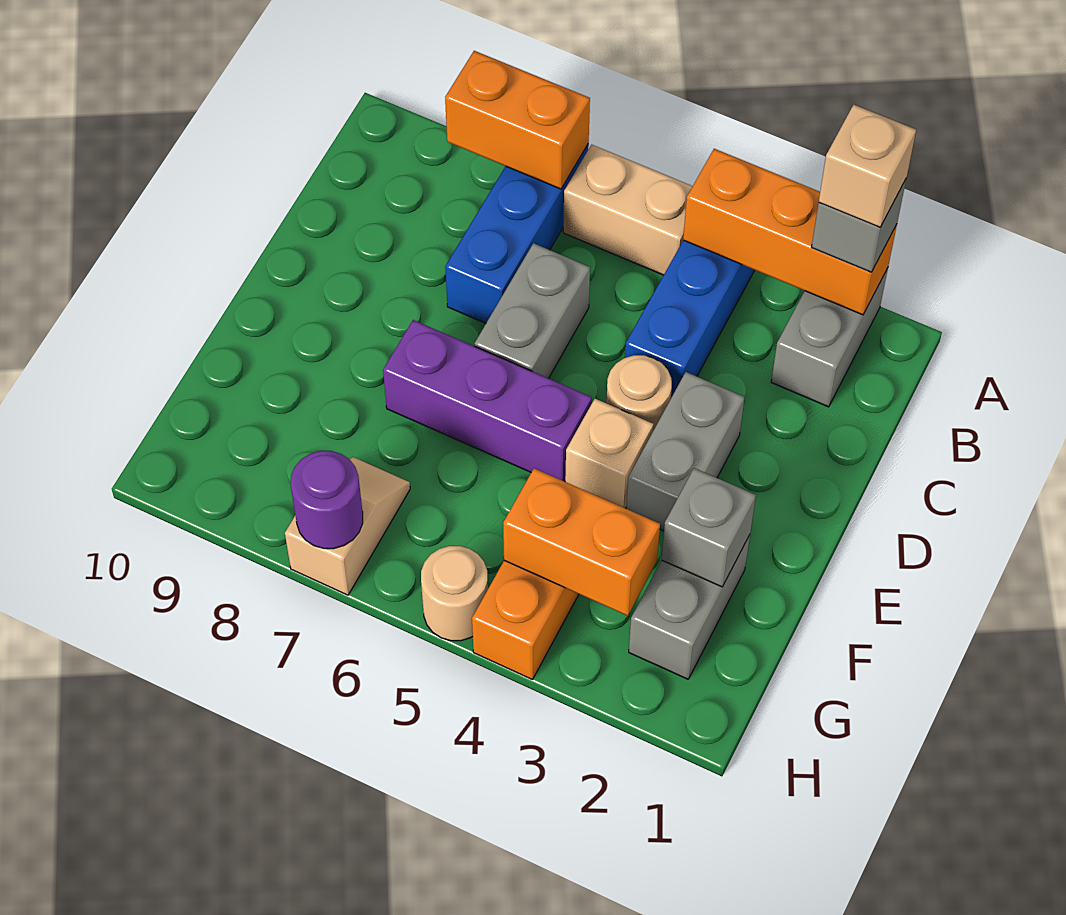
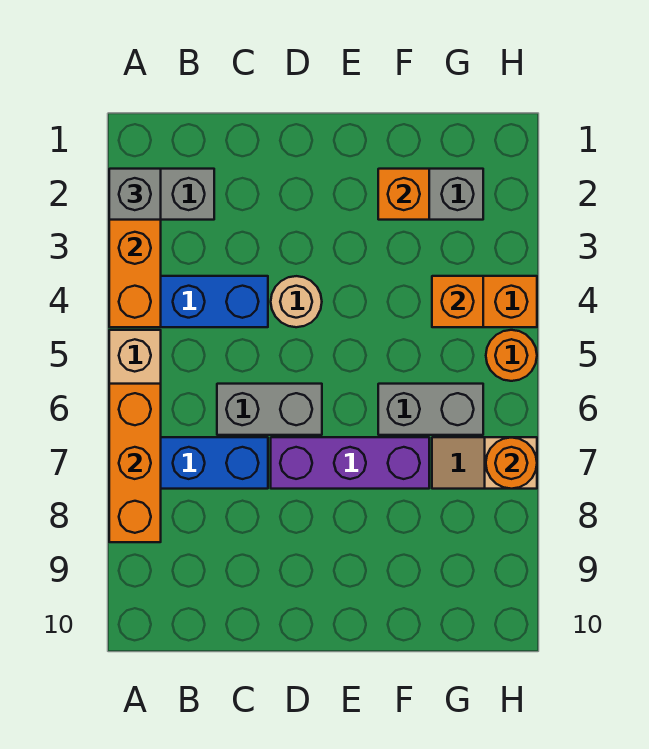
tan 1x1 brick [819,105,916,227] -> none
orange 1x2 brick [445,51,590,189] -> orange 1x3 brick [109,384,161,542]
grey 1x2 brick [626,372,744,531] -> grey 1x2 brick moved to [378,384,483,435]
tan 1x1 brick [565,399,654,508] -> none
purple 1x3 brick [383,320,592,482] -> purple 1x3 brick turned to [271,437,429,489]
grey 1x1 brick [662,468,756,587] -> orange 1x1 brick [378,169,429,220]
orange 1x2 brick [503,468,660,616] -> orange 1x1 brick [432,276,483,327]
tan 1x1 round brick [421,546,488,641] -> orange 1x1 round brick [486,330,537,381]
purple 1x1 round brick [291,451,363,549] -> orange 1x1 round brick [486,437,537,489]

